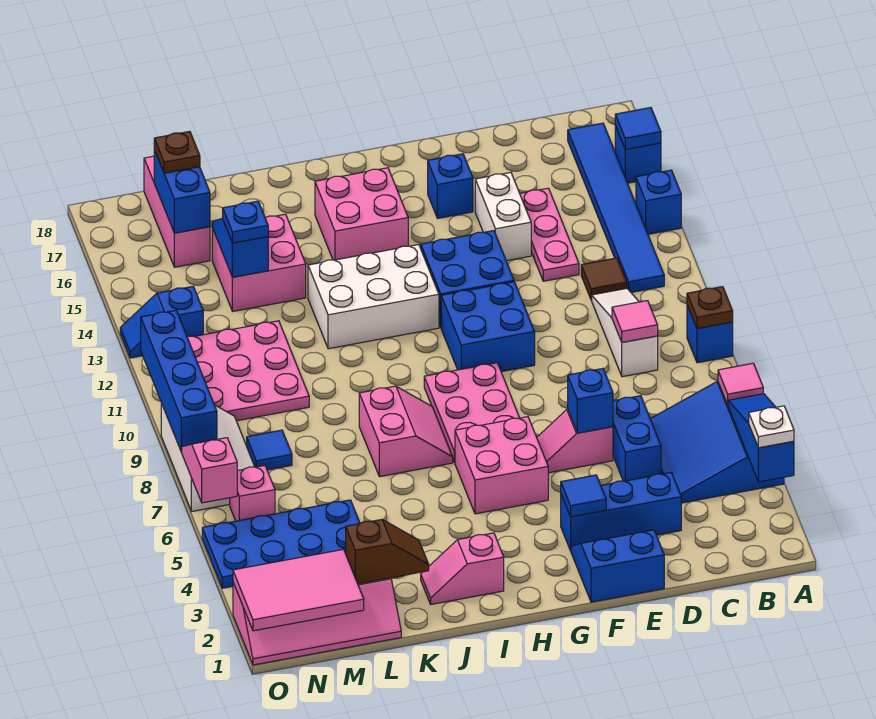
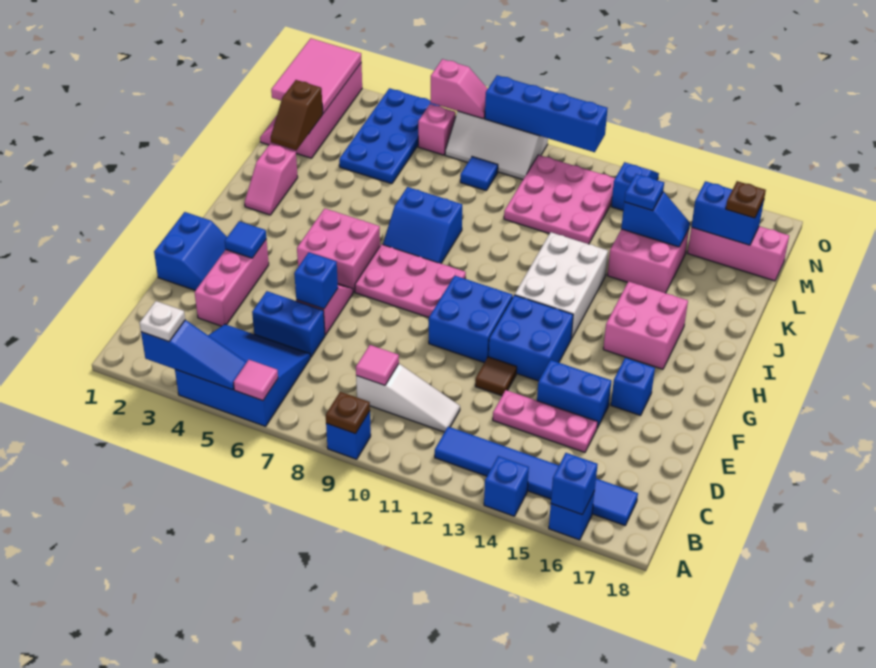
blue 1x1 tile [615,108,661,149] -> blue 1x1 brick [551,453,598,515]
brown 1x1 tile [581,258,627,300] -> brown 1x1 tile moved to [475,357,517,396]
blue 1x3 brick [561,472,681,551] -> pink 1x3 brick [195,239,269,326]
white 1x2 brick [475,172,531,261] -> blue 1x2 brick [537,360,612,428]
pink 1x2 slope [421,533,504,604] -> pink 1x2 slope turned to [245,144,298,215]
pink 2x2 slope [359,386,453,477] -> blue 2x2 slope [383,187,462,264]

